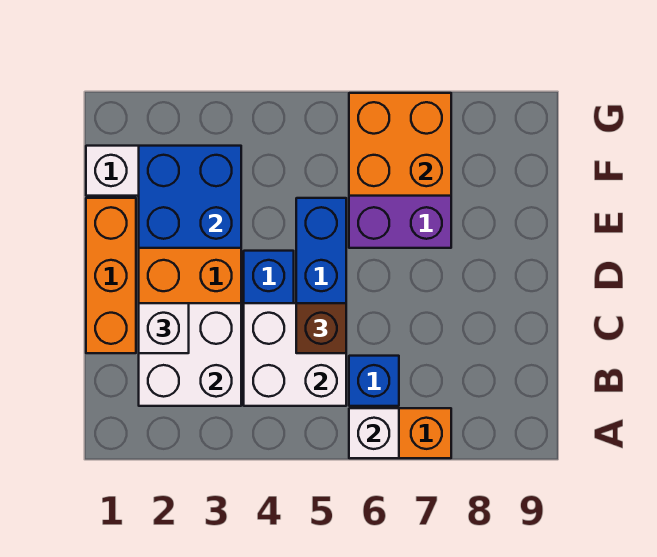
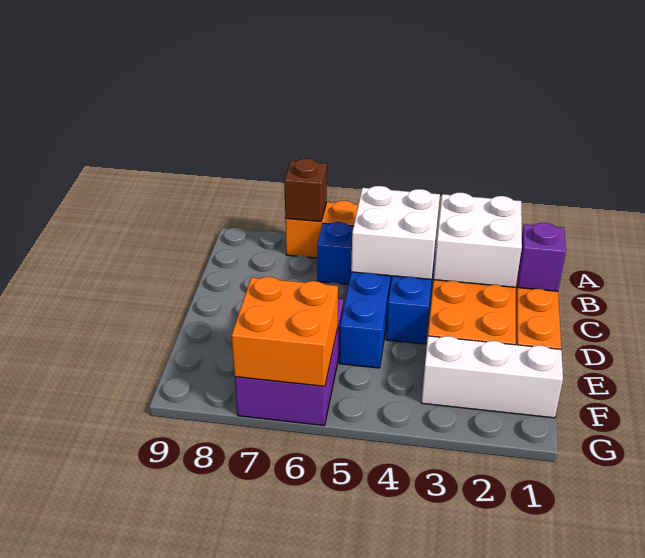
white 1x1 brick [349,408,399,458] -> none
none -> purple 1x1 brick [518,223,566,291]
white 1x1 brick [139,303,189,353] -> none
brown 1x1 brick [296,303,346,353] -> brown 1x1 brick moved to [284,159,327,222]
blue 2x2 brick [139,146,241,248] -> none

